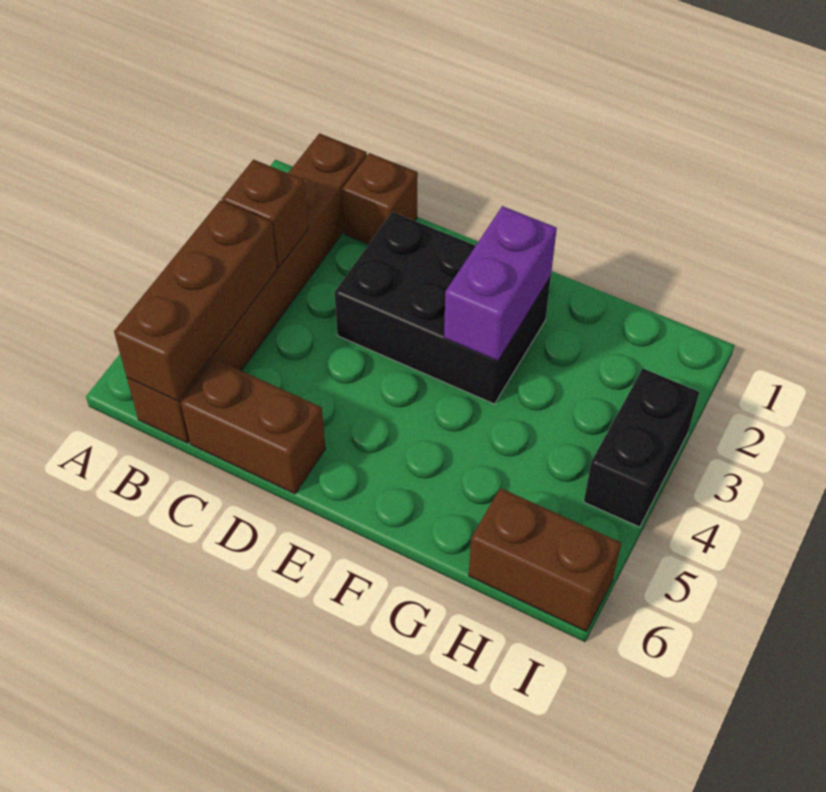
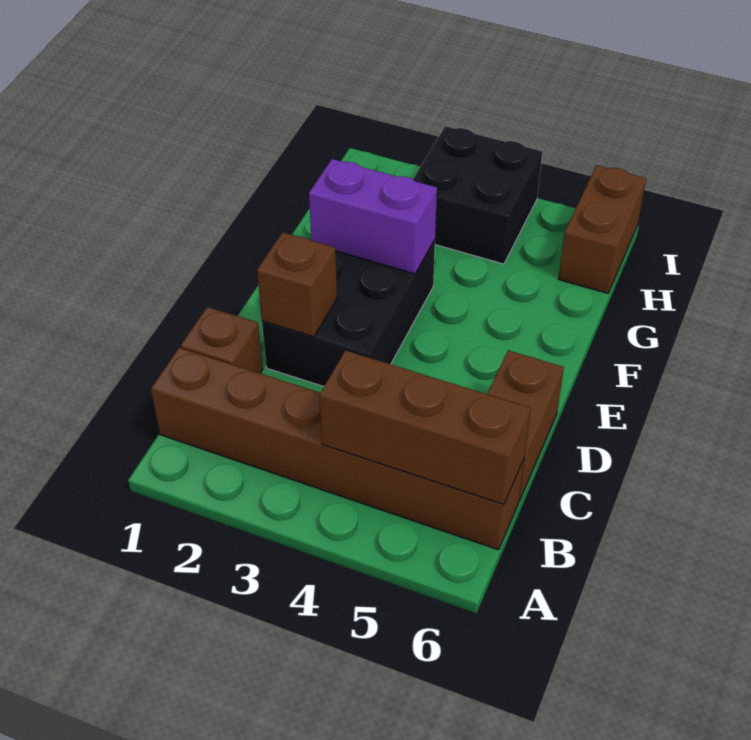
brown 1x1 brick [222,160,308,268] -> brown 1x1 brick moved to [257,232,337,337]
black 1x2 brick [584,369,699,527] -> black 2x2 brick [413,126,542,264]

